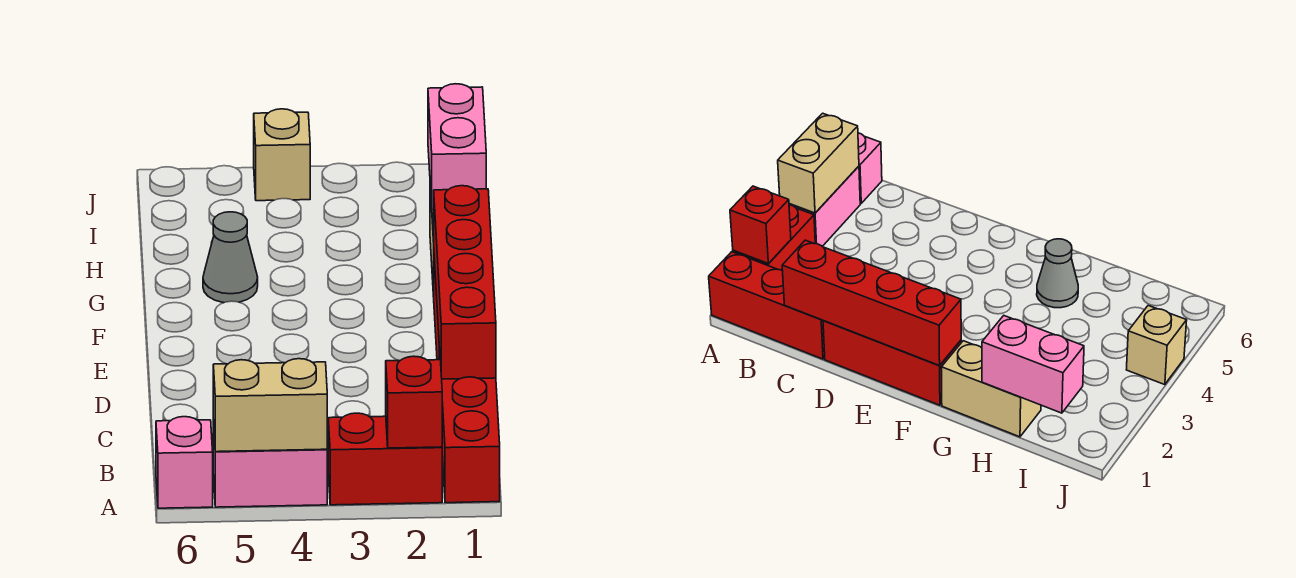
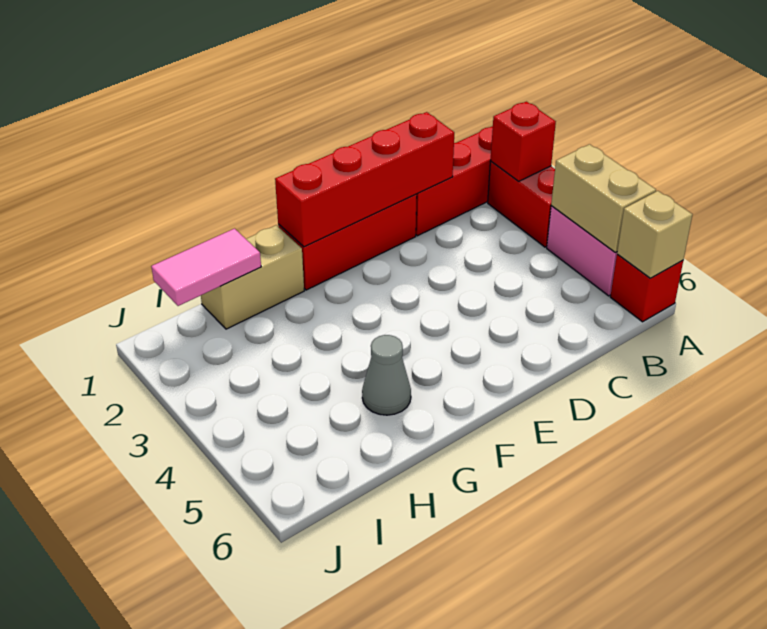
pink 1x1 brick [156,417,213,508] -> red 1x1 brick [610,254,683,322]
pink 1x2 brick [428,84,486,210] -> pink 1x2 tile [151,229,261,306]
tan 1x1 brick [254,109,310,201] -> tan 1x1 brick moved to [617,191,692,278]

